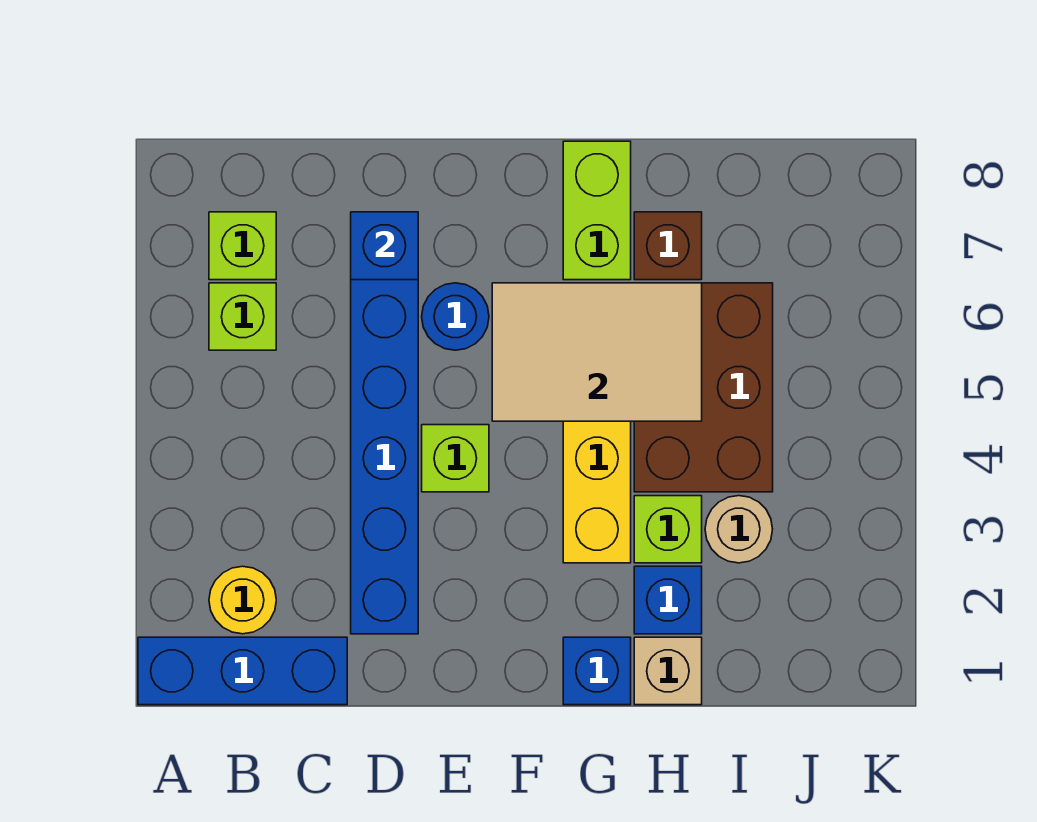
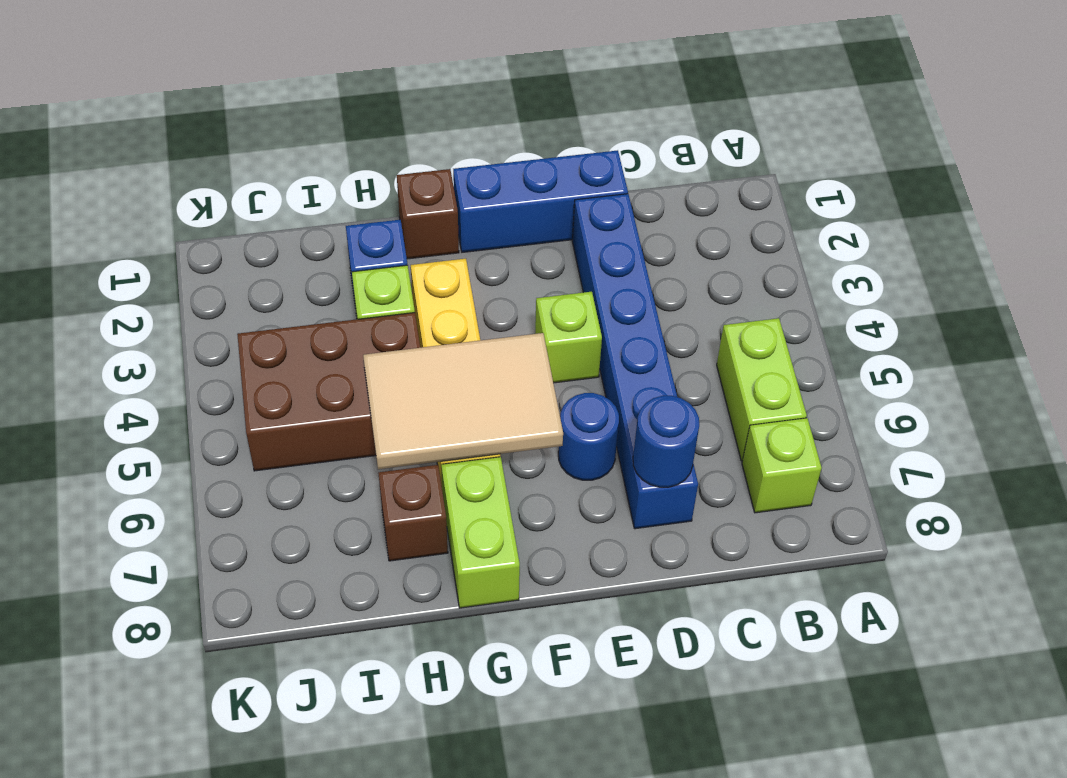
blue 1x3 brick [138,637,347,705] -> blue 1x3 brick moved to [453,150,628,252]
yellow 1x1 round brick [209,566,276,634] -> none
lime 1x1 brick [209,283,276,350] -> lime 1x2 brick [717,318,807,461]
blue 1x1 brick [351,212,418,280] -> blue 1x1 round brick [633,396,699,487]
blue 1x1 brick [563,637,631,705] -> brown 1x1 brick [397,169,459,259]
tan 1x1 brick [634,637,702,705] -> none
brown 2x3 brick [634,283,773,492] -> brown 2x3 brick turned to [237,313,420,471]
tan 1x1 round brick [705,496,773,563] -> none

